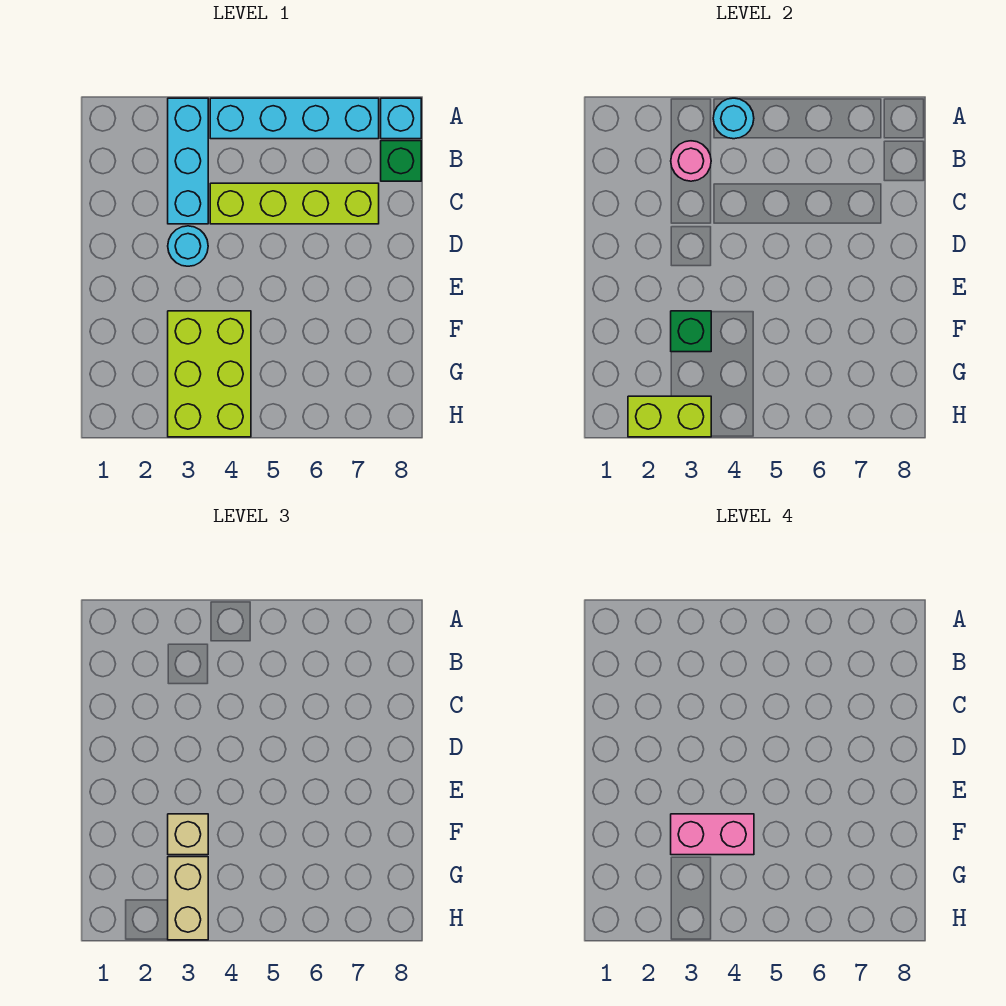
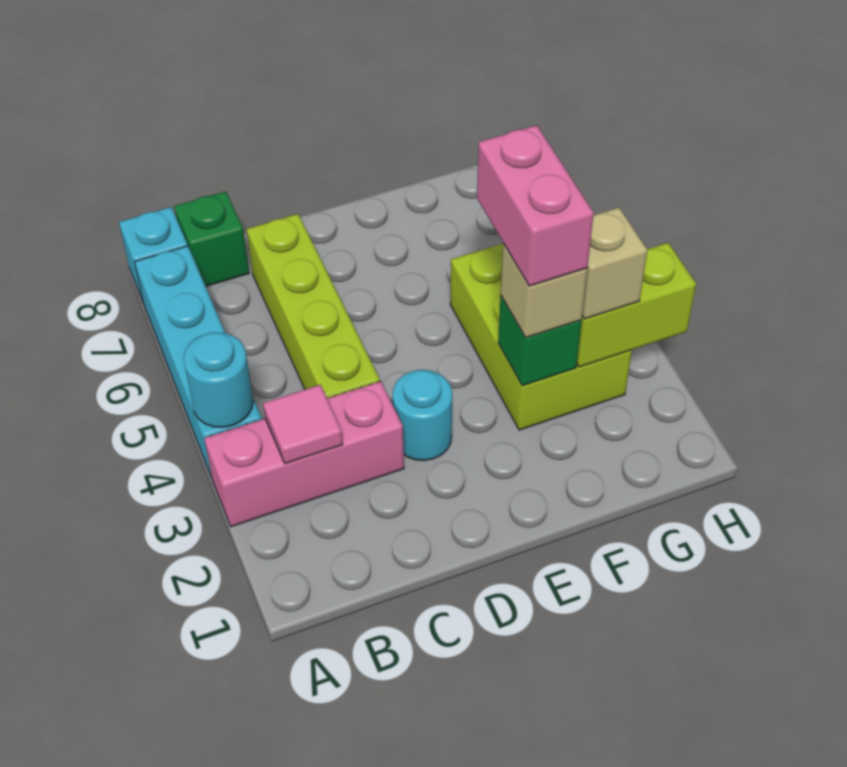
cyan 1x3 brick [168,98,208,224] -> pink 1x3 brick [204,381,404,527]
pink 1x1 round brick [671,141,711,181] -> pink 1x1 tile [263,385,343,464]
lime 2x3 brick [168,311,251,437] -> lime 2x3 brick turned to [450,244,632,430]
tan 1x2 brick [168,857,208,940] -> tan 1x1 brick [582,208,647,319]
lime 1x2 brick [628,396,711,437] -> lime 1x2 brick turned to [577,243,696,367]

